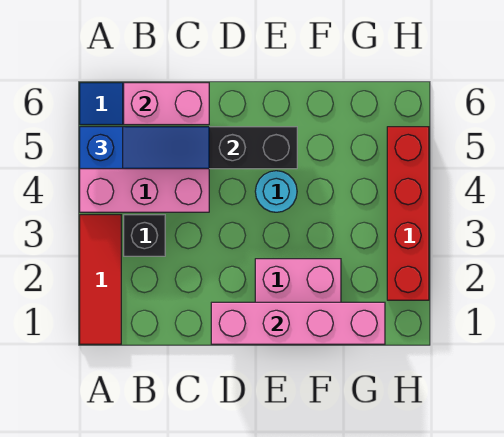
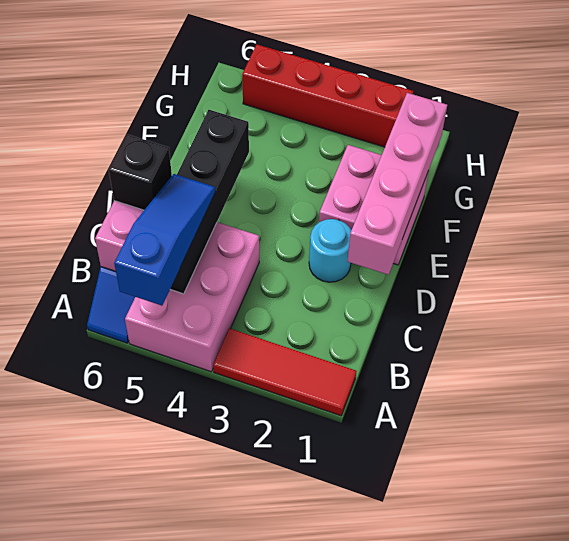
black 1x1 brick [124,215,165,256] -> black 1x1 brick moved to [109,134,172,210]
cyan 1x1 round brick [255,171,297,212] -> cyan 1x1 round brick moved to [309,219,351,282]

